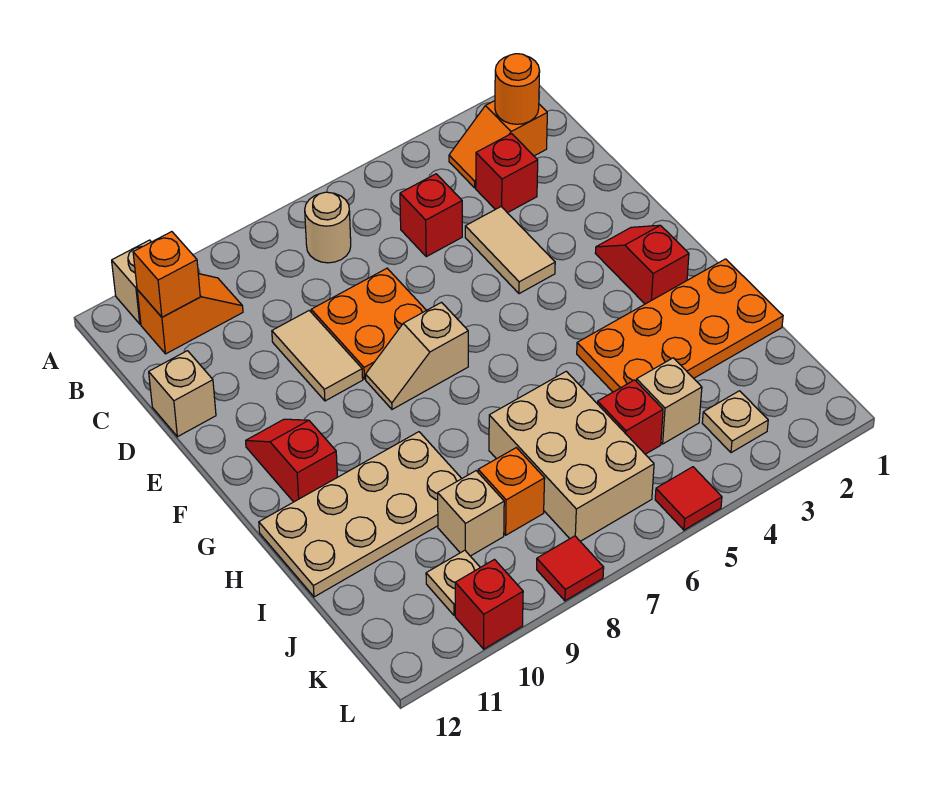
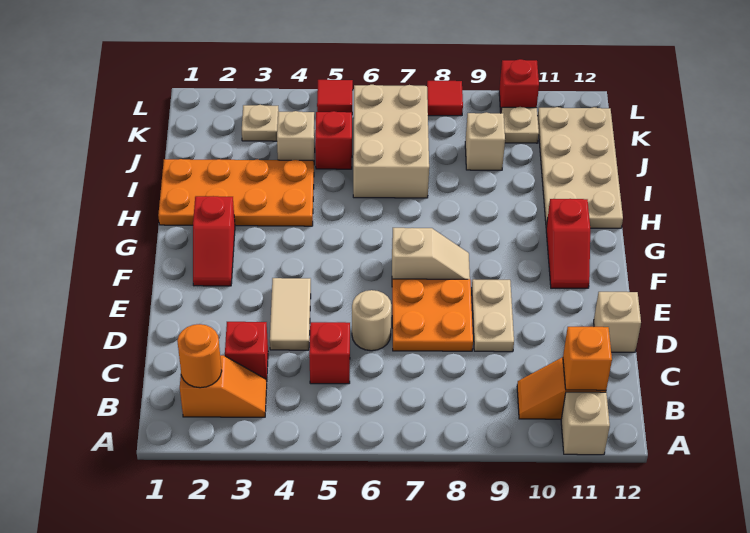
tan 1x1 round brick [305,192,351,263] -> tan 1x1 round brick moved to [352,290,391,351]
tan 1x2 tile [272,310,363,401] -> tan 1x2 plate [472,279,514,352]
tan 2x4 plate [259,432,462,597] -> tan 2x4 plate turned to [538,107,623,228]
orange 1x1 brick [478,448,545,535] -> none

